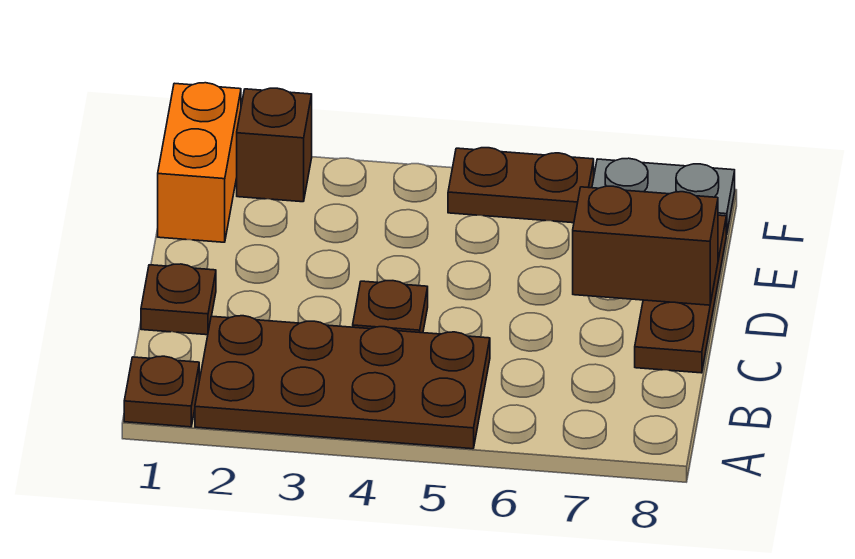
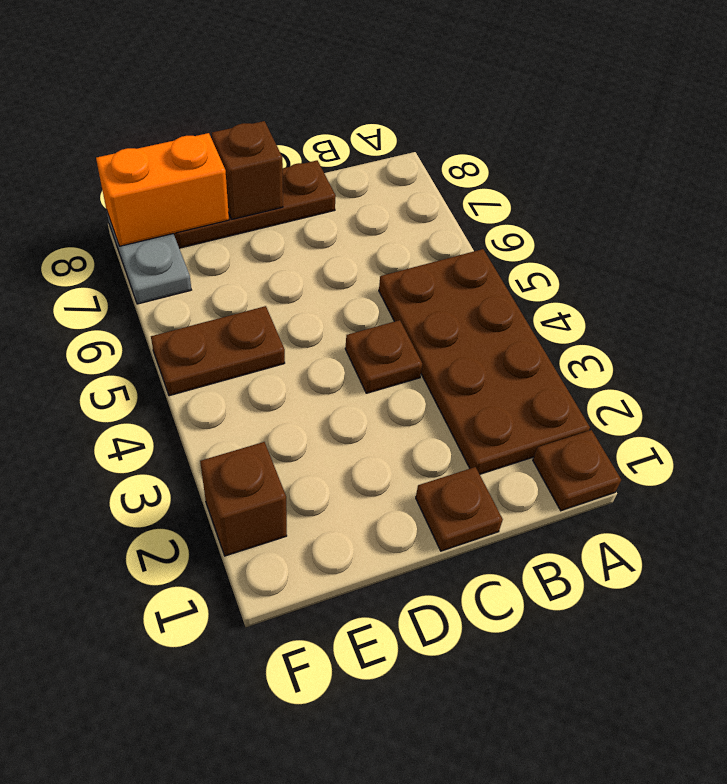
brown 1x2 brick [573,186,718,305] -> brown 1x1 brick [212,121,283,219]
orange 1x2 brick [158,83,241,242] -> orange 1x2 brick moved to [96,133,229,246]
brown 1x2 plate [448,148,594,223] -> brown 1x2 plate turned to [151,306,285,396]

